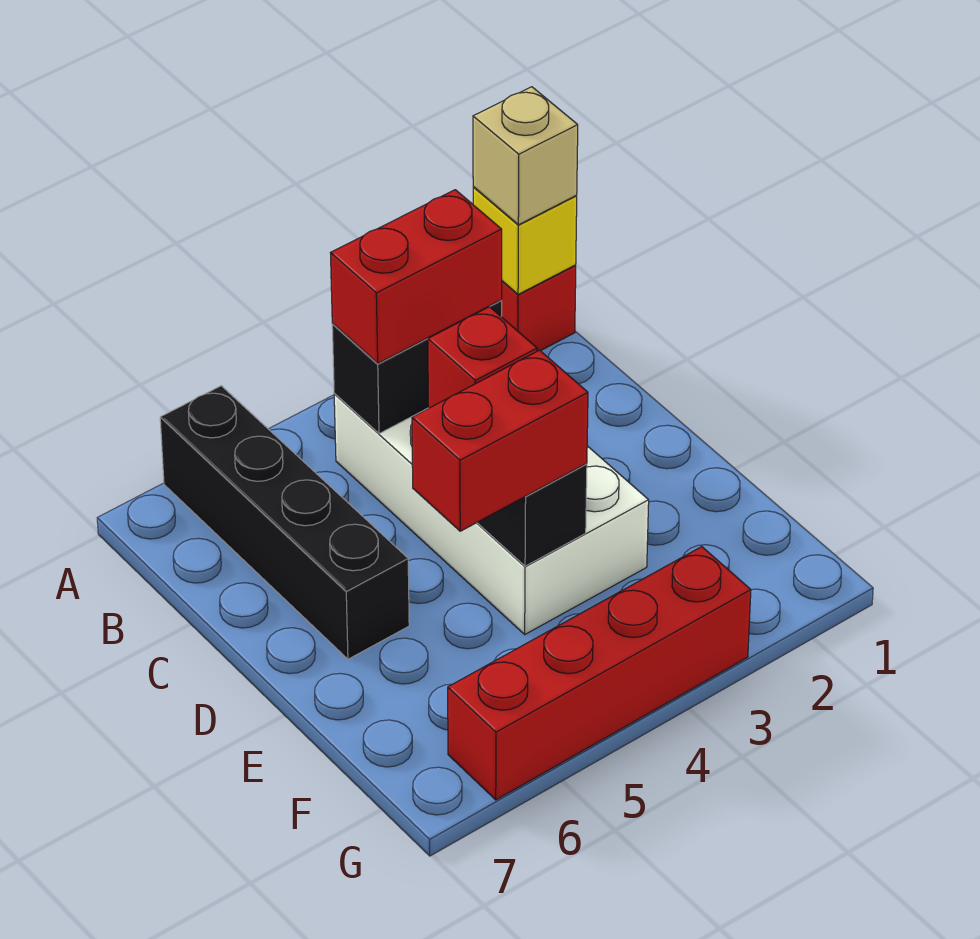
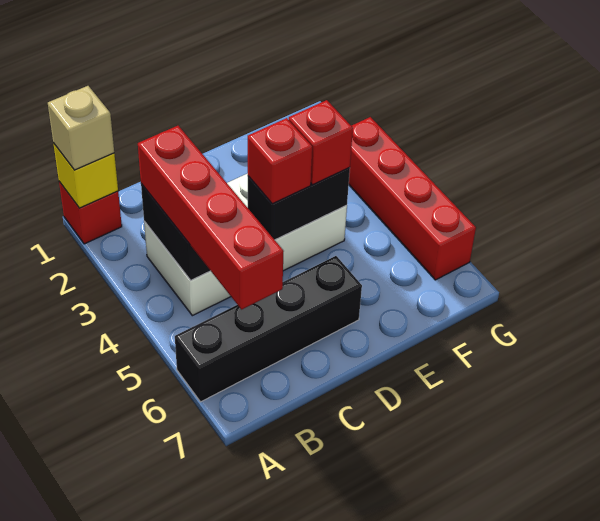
red 1x2 brick [331,190,502,364] -> red 1x4 brick [138,126,284,310]
red 1x2 brick [412,350,588,531] -> red 1x1 brick [289,100,353,185]

